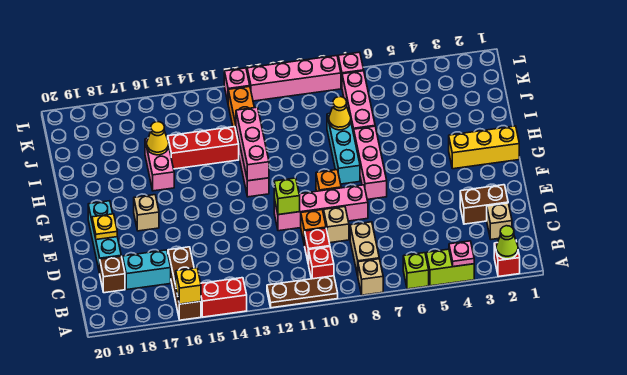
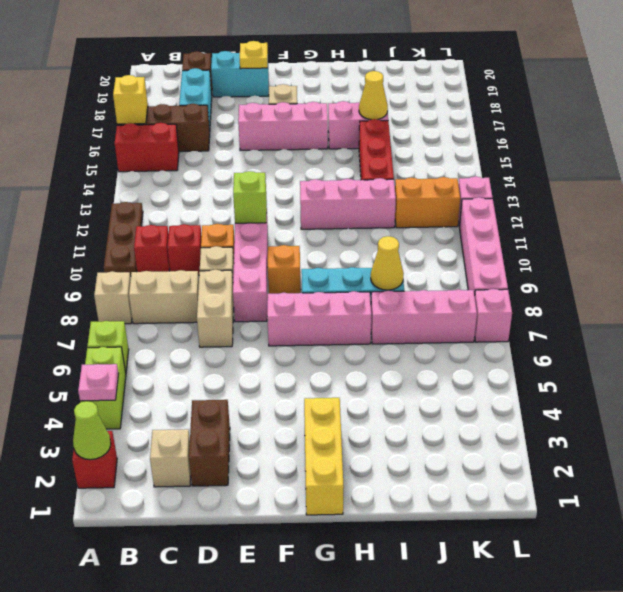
red 1x2 brick [201,278,247,317] -> red 1x2 brick turned to [115,123,179,172]
none -> tan 1x2 brick [197,270,234,347]
cyan 1x3 brick [88,201,121,273] -> cyan 1x2 brick [211,51,269,97]
pink 1x3 brick [236,107,269,181] -> pink 1x3 brick moved to [238,102,328,151]

